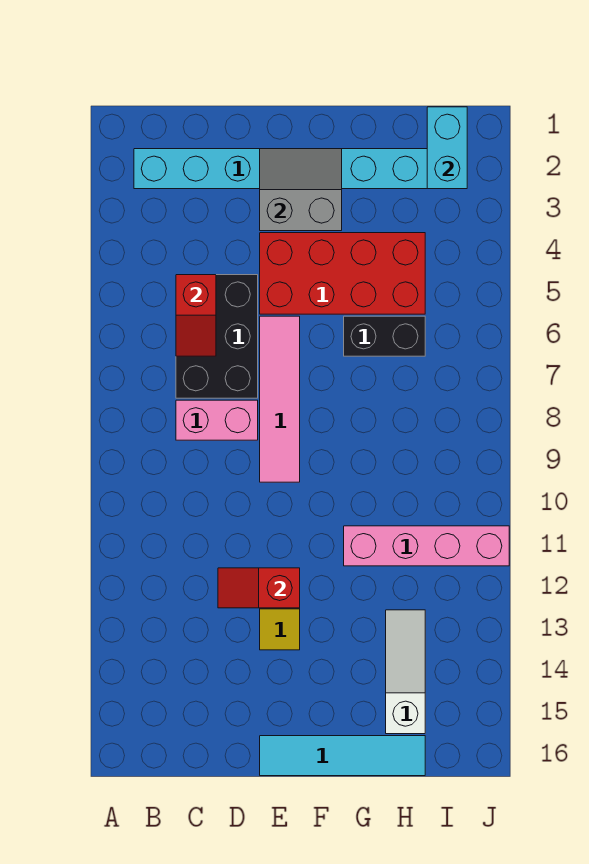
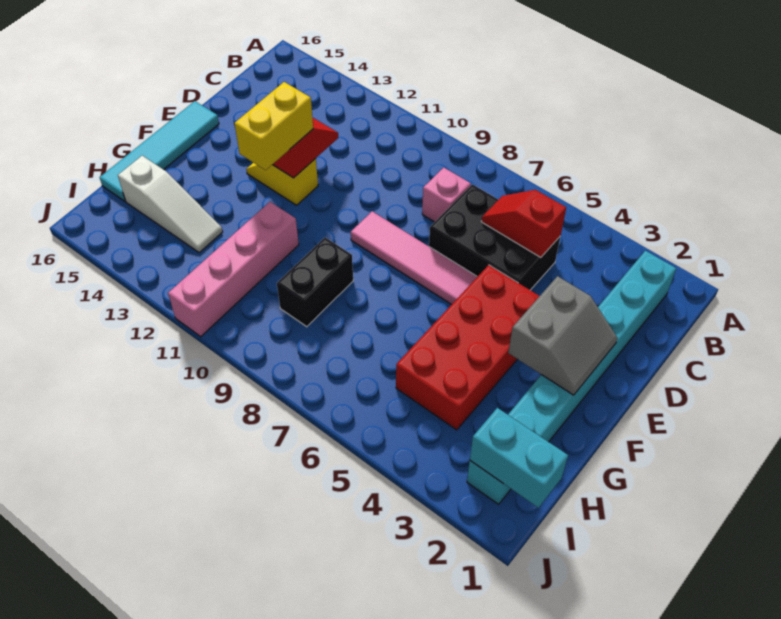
pink 1x2 brick [176,400,258,440] -> pink 1x1 brick [422,168,471,222]
none -> yellow 1x2 brick [234,82,313,170]
black 1x2 brick [344,316,425,356] -> black 1x2 brick moved to [277,237,353,327]

